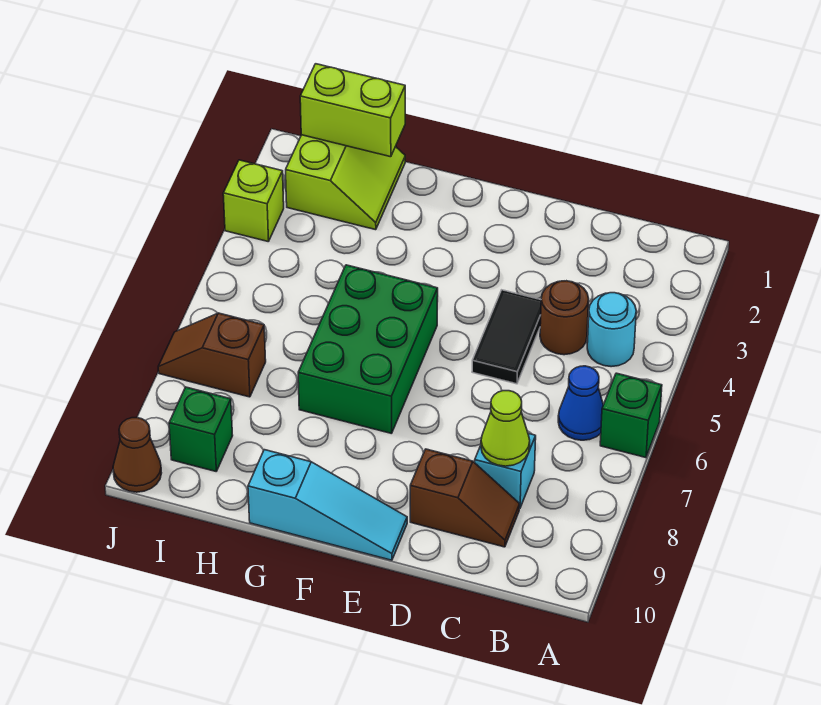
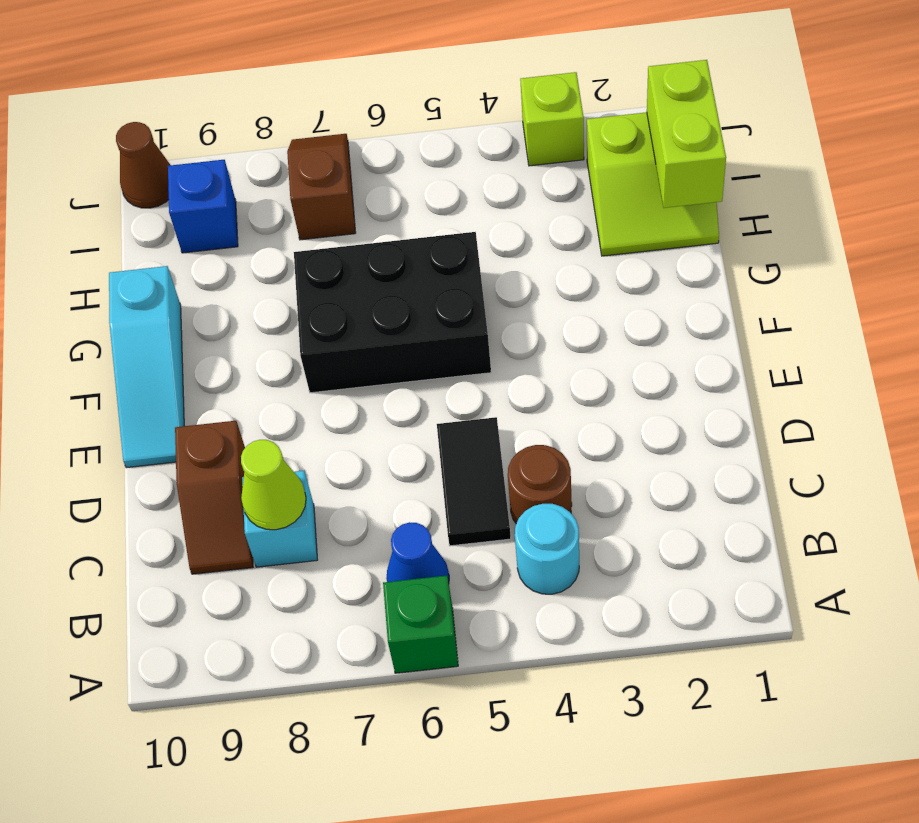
black 1x2 tile [472,290,541,384] -> black 1x2 tile turned to [437,417,511,546]
green 2x3 brick [298,265,438,434] -> black 2x3 brick [294,232,491,393]
green 1x1 brick [169,387,233,471] -> blue 1x1 brick [168,160,238,253]

